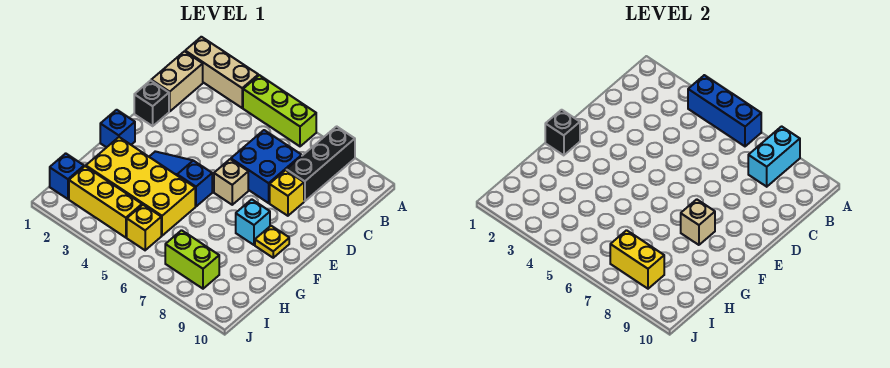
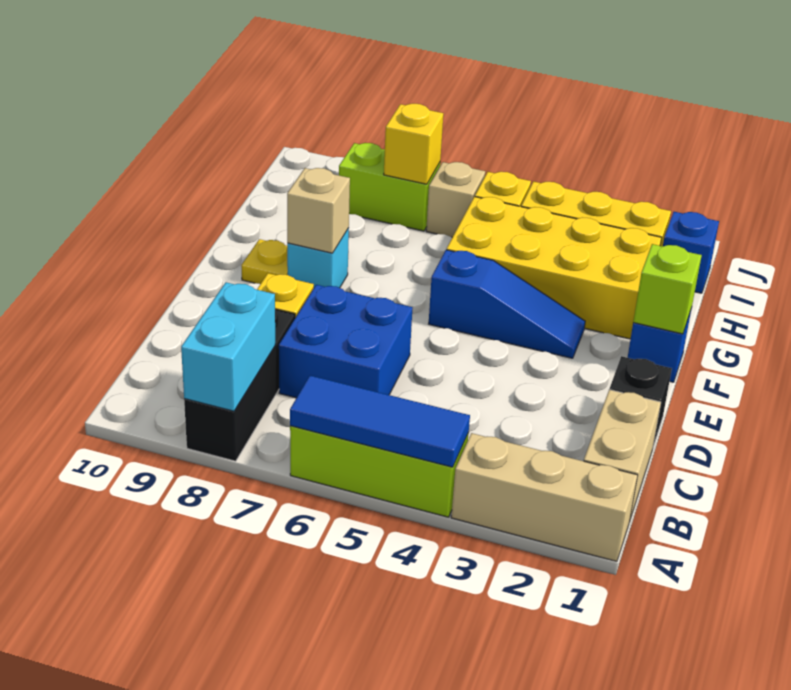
blue 1x3 brick [688,75,761,146] -> blue 1x3 tile [290,376,470,467]
tan 1x1 brick [214,159,248,205] -> tan 1x1 brick moved to [426,162,485,237]
black 1x1 brick [545,110,580,155] -> lime 1x1 brick [633,244,702,334]
yellow 1x2 brick [610,230,664,289] -> yellow 1x1 brick [384,104,443,184]

